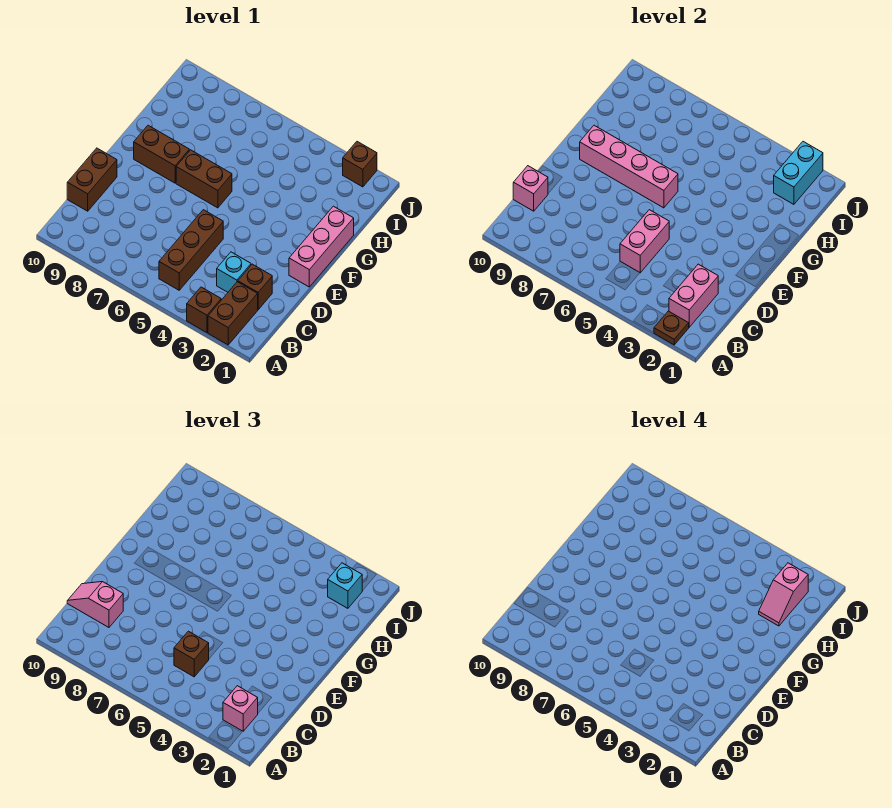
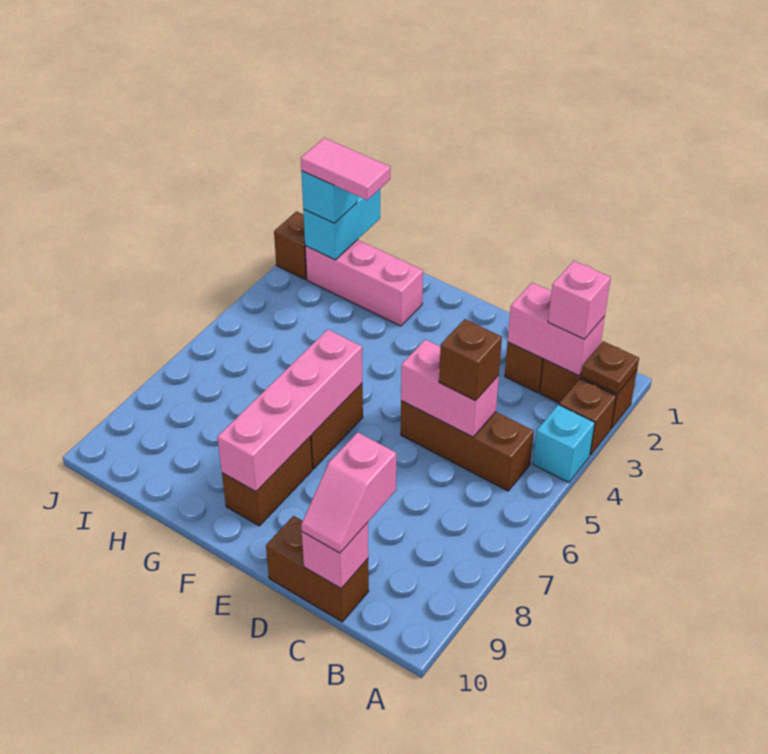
cyan 1x1 brick [217,252,251,292] -> cyan 1x1 brick moved to [533,405,595,483]
pink 1x3 brick [289,206,354,287] -> pink 1x3 brick moved to [305,240,423,326]
pink 1x2 slope [759,563,808,626] -> pink 1x2 tile [301,138,390,200]
cyan 1x2 brick [774,142,823,204] -> cyan 1x2 brick turned to [303,189,380,260]

